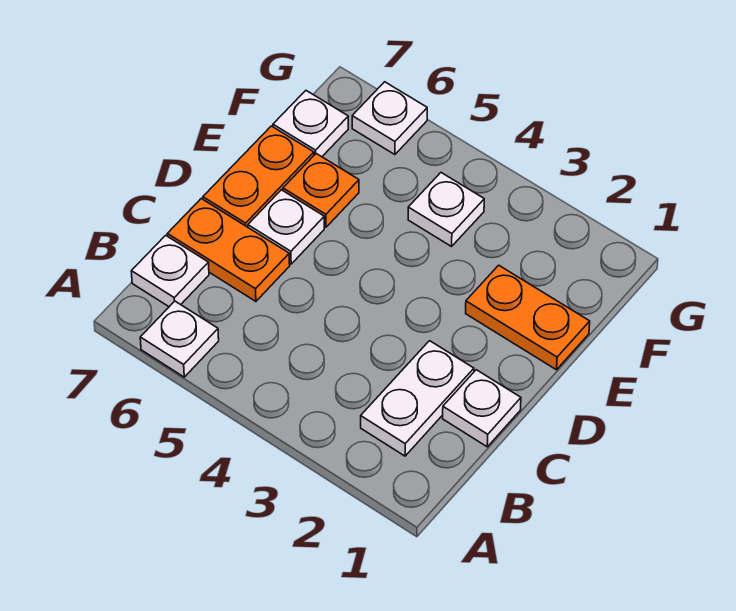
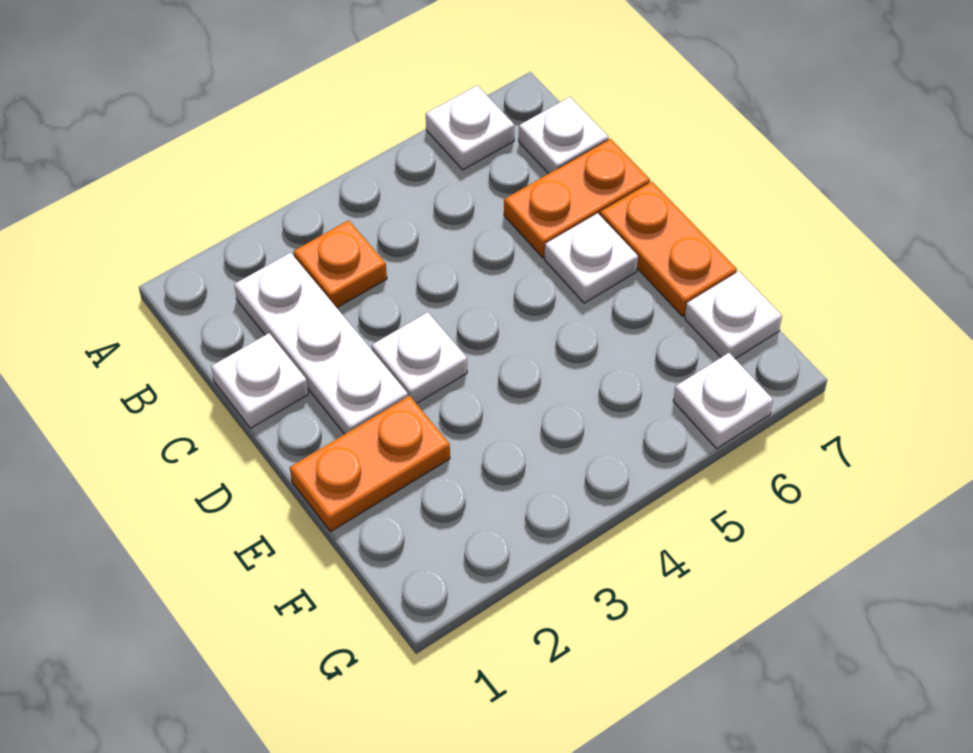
white 1x2 plate [361,341,474,456] -> white 1x3 plate [234,253,408,434]
orange 1x1 plate [283,154,359,227] -> orange 1x1 plate moved to [294,220,387,308]
white 1x1 plate [408,173,484,246] -> white 1x1 plate moved to [372,312,467,404]

